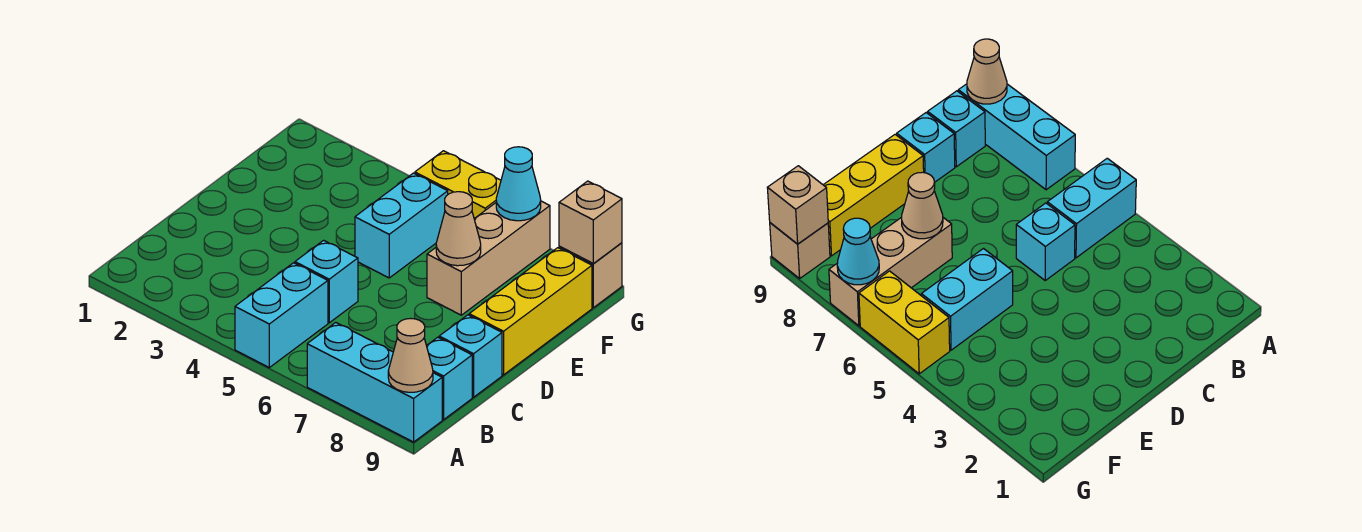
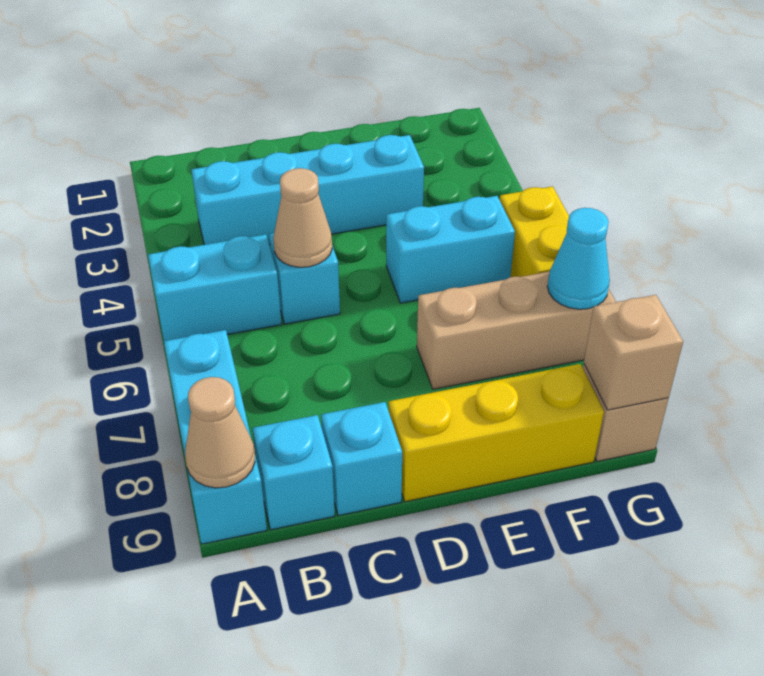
none -> cyan 1x4 brick [192,135,424,245]
tan 1x1 cone [436,192,481,266] -> tan 1x1 cone moved to [273,168,332,267]

